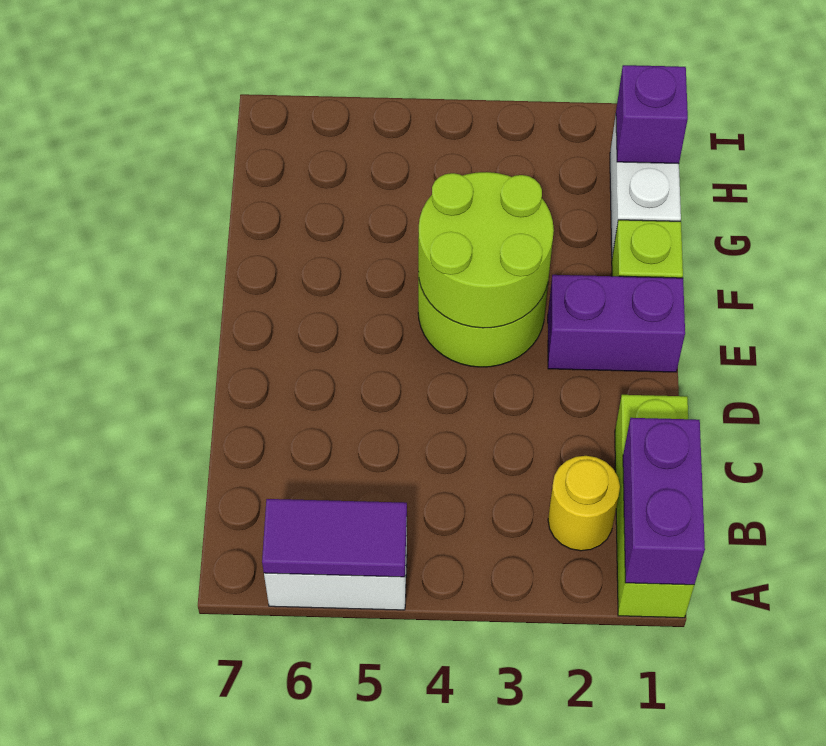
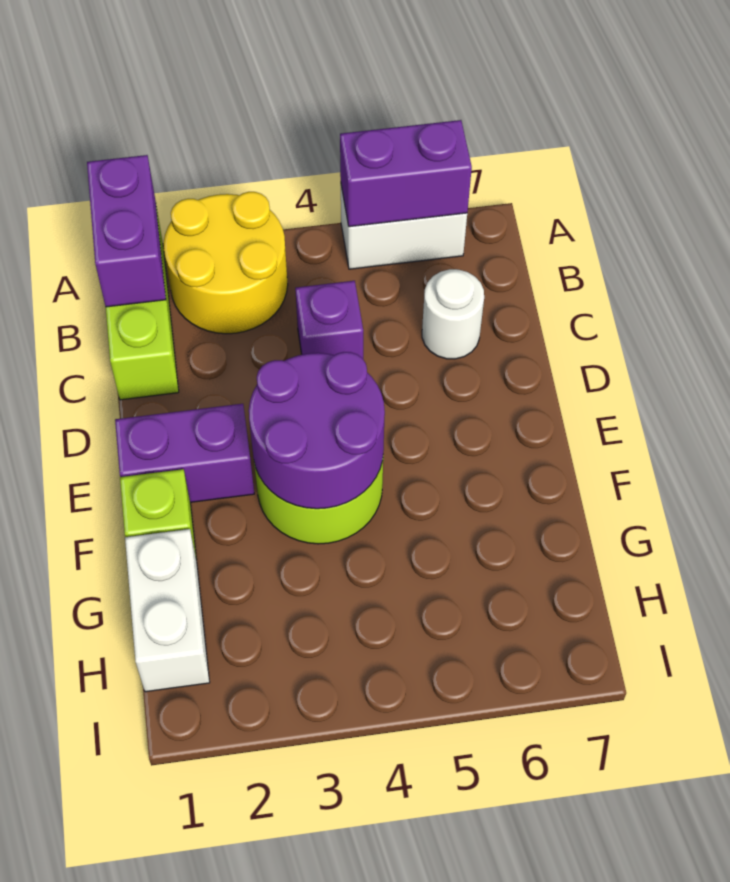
purple 1x2 tile [262,499,407,577] -> purple 1x2 brick [340,120,472,227]
yellow 1x1 round brick [548,456,620,551] -> yellow 2x2 round brick [164,192,288,334]
none -> white 1x1 round brick [422,269,484,359]
lime 2x2 round brick [418,172,554,328] -> purple 2x2 round brick [249,352,385,509]
purple 1x1 brick [616,65,688,164] -> purple 1x1 brick moved to [295,281,363,358]

